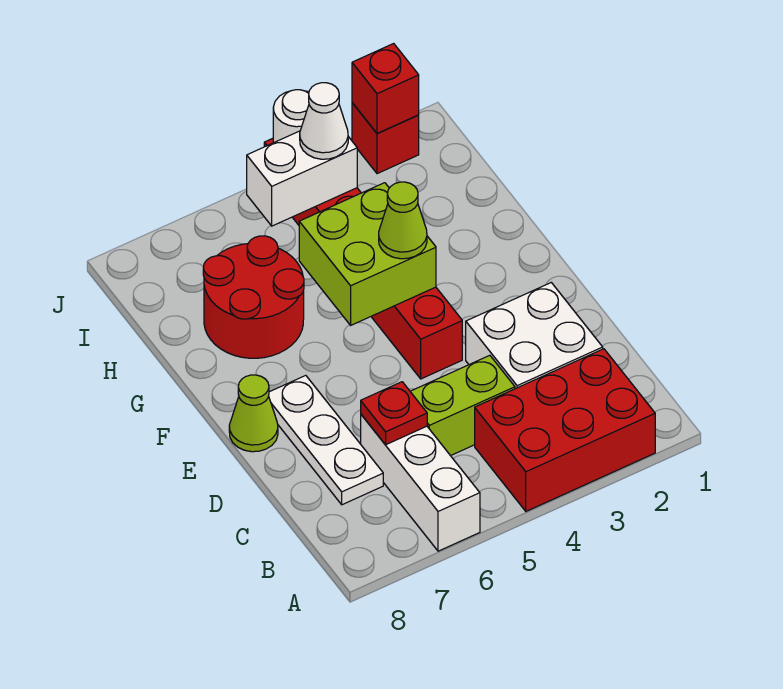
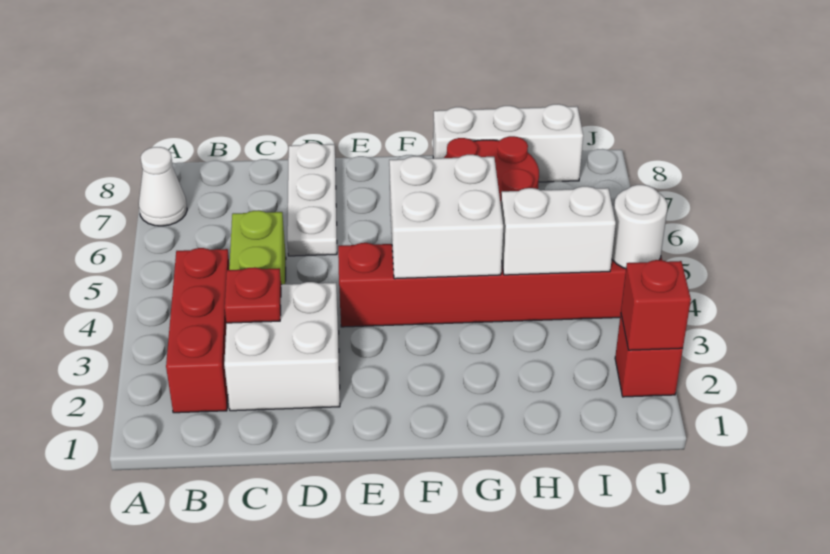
red 2x3 brick [475,349,655,511] -> red 1x3 brick [166,248,230,413]
white 1x3 brick [361,415,480,551] -> white 1x3 brick moved to [433,104,583,182]
red 1x1 plate [361,382,427,445] -> red 1x1 plate moved to [225,267,281,323]
white 1x3 plate [269,375,383,505] -> white 1x3 plate turned to [287,142,337,256]
lime 1x1 cone [229,375,278,452] -> none
lime 2x2 brick [299,183,436,325] -> white 2x2 brick [389,155,503,279]
lime 1x1 cone [379,182,427,259] -> none
white 1x2 brick [247,131,357,226] -> white 1x2 brick turned to [501,186,616,275]
white 1x1 cone [300,83,348,159] -> white 1x1 cone moved to [139,147,187,226]

